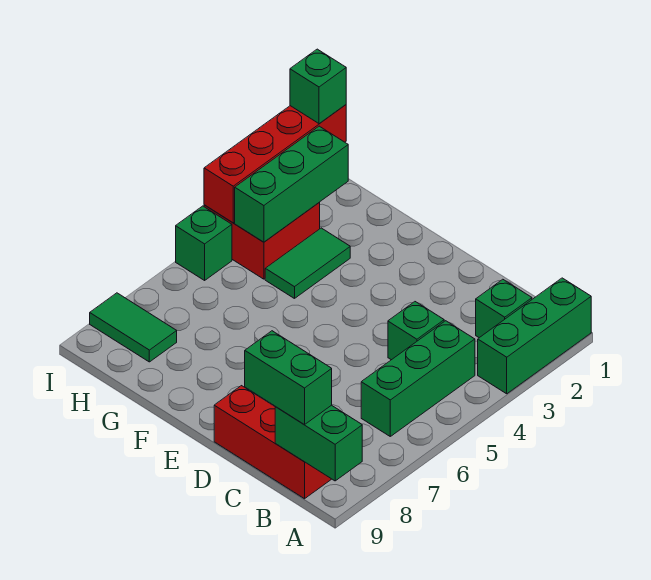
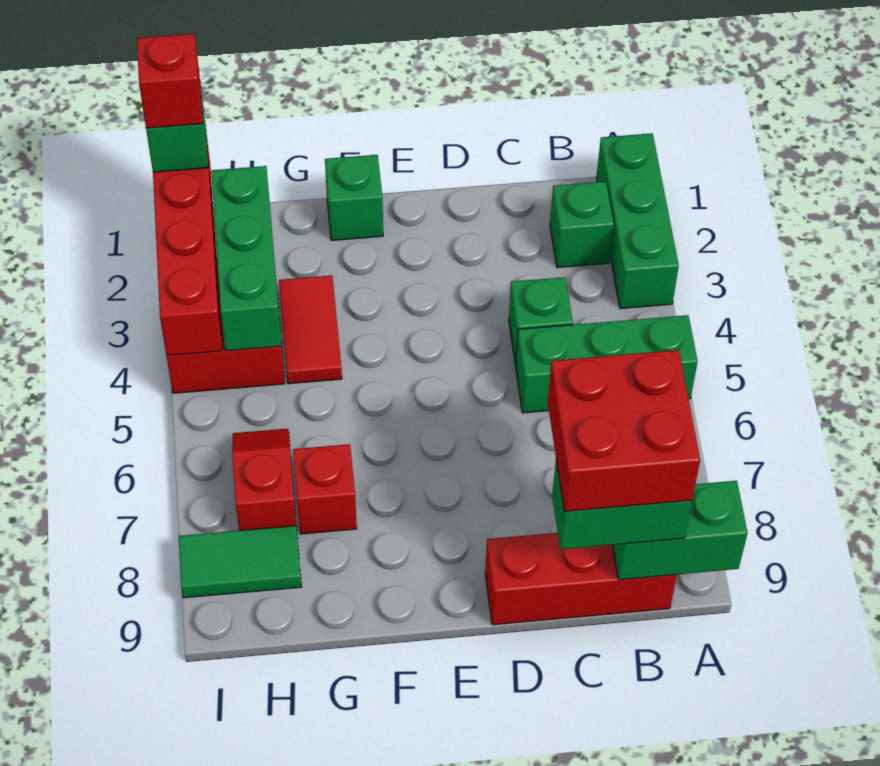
green 1x3 brick [361,321,475,436] -> green 1x3 brick turned to [515,315,698,413]
none -> red 2x2 brick [548,350,700,511]
green 1x2 tile [265,228,350,299] -> red 1x2 tile [279,275,342,384]
none -> red 1x1 brick [293,444,357,534]
none -> red 1x2 slope [232,429,296,531]
none -> red 1x1 brick [137,34,203,128]
green 1x1 brick [176,206,232,280] -> green 1x1 brick moved to [325,155,383,241]

